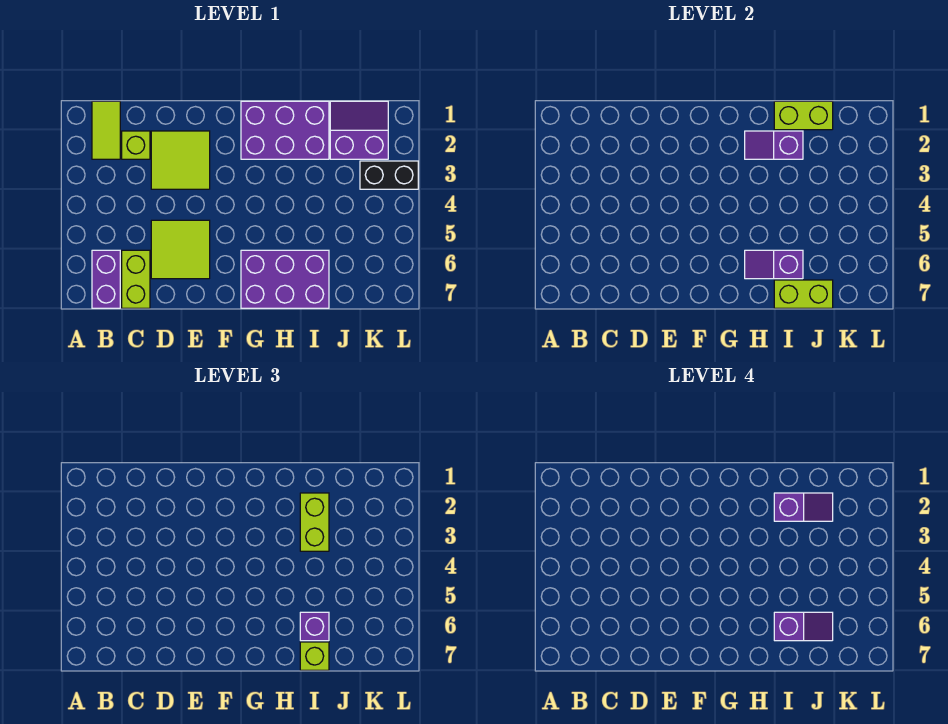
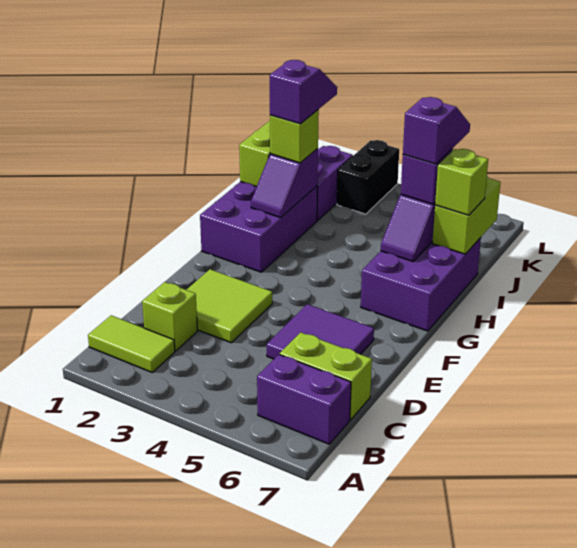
lime 2x2 tile [151,220,210,279] -> purple 2x2 tile [267,304,374,359]
lime 1x2 brick [300,493,329,551] -> lime 1x1 brick [270,110,319,163]

